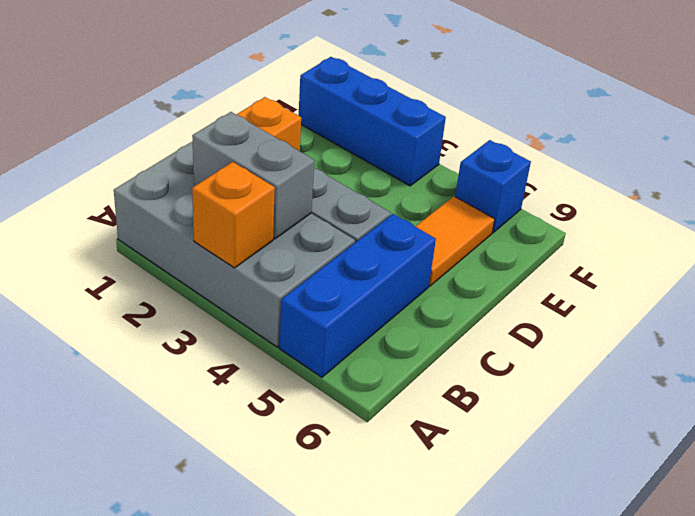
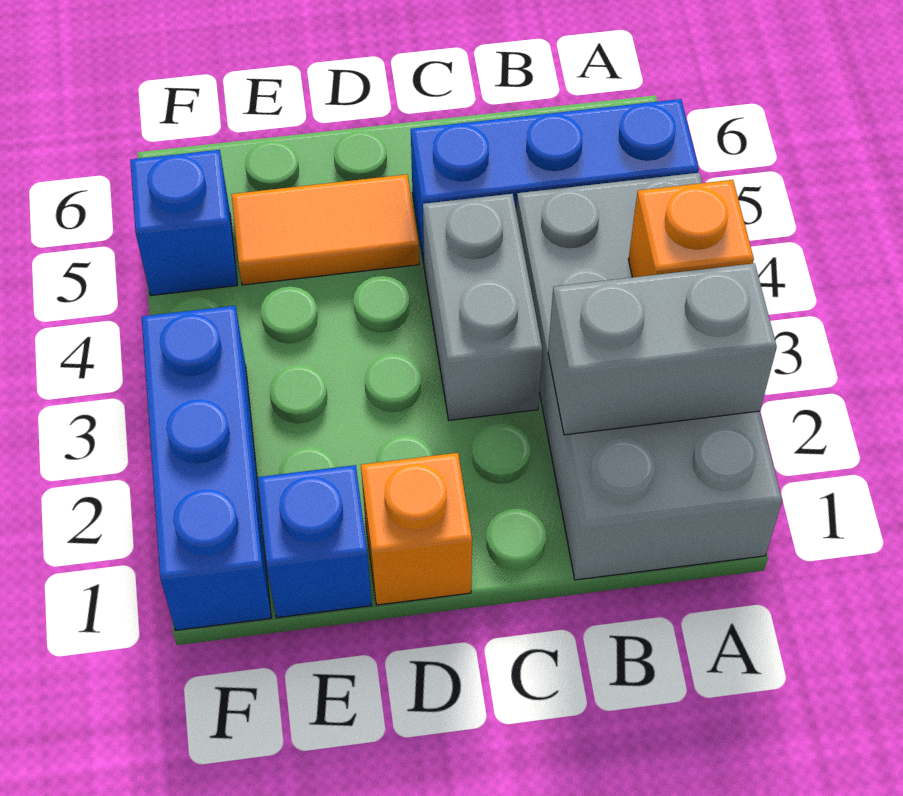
grey 1x2 brick [192,112,314,239] -> grey 1x2 brick turned to [548,263,777,435]
none -> blue 1x1 brick [258,465,372,618]

